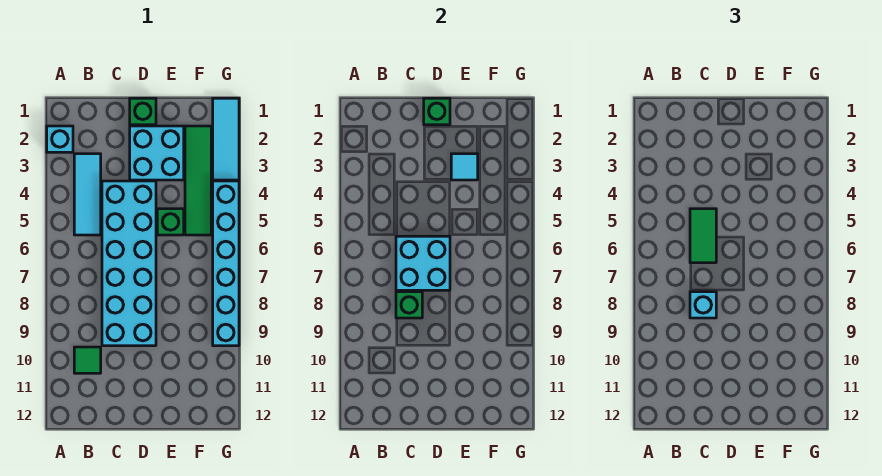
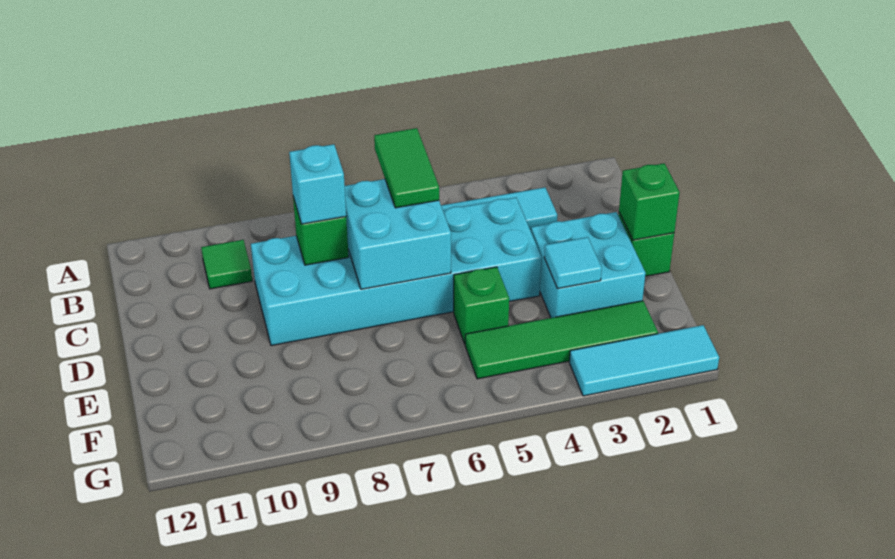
cyan 1x1 brick [47,126,73,152] -> none
green 1x2 tile [690,209,716,263] -> green 1x2 tile turned to [374,128,439,208]
cyan 1x6 brick [213,181,239,346] -> none

